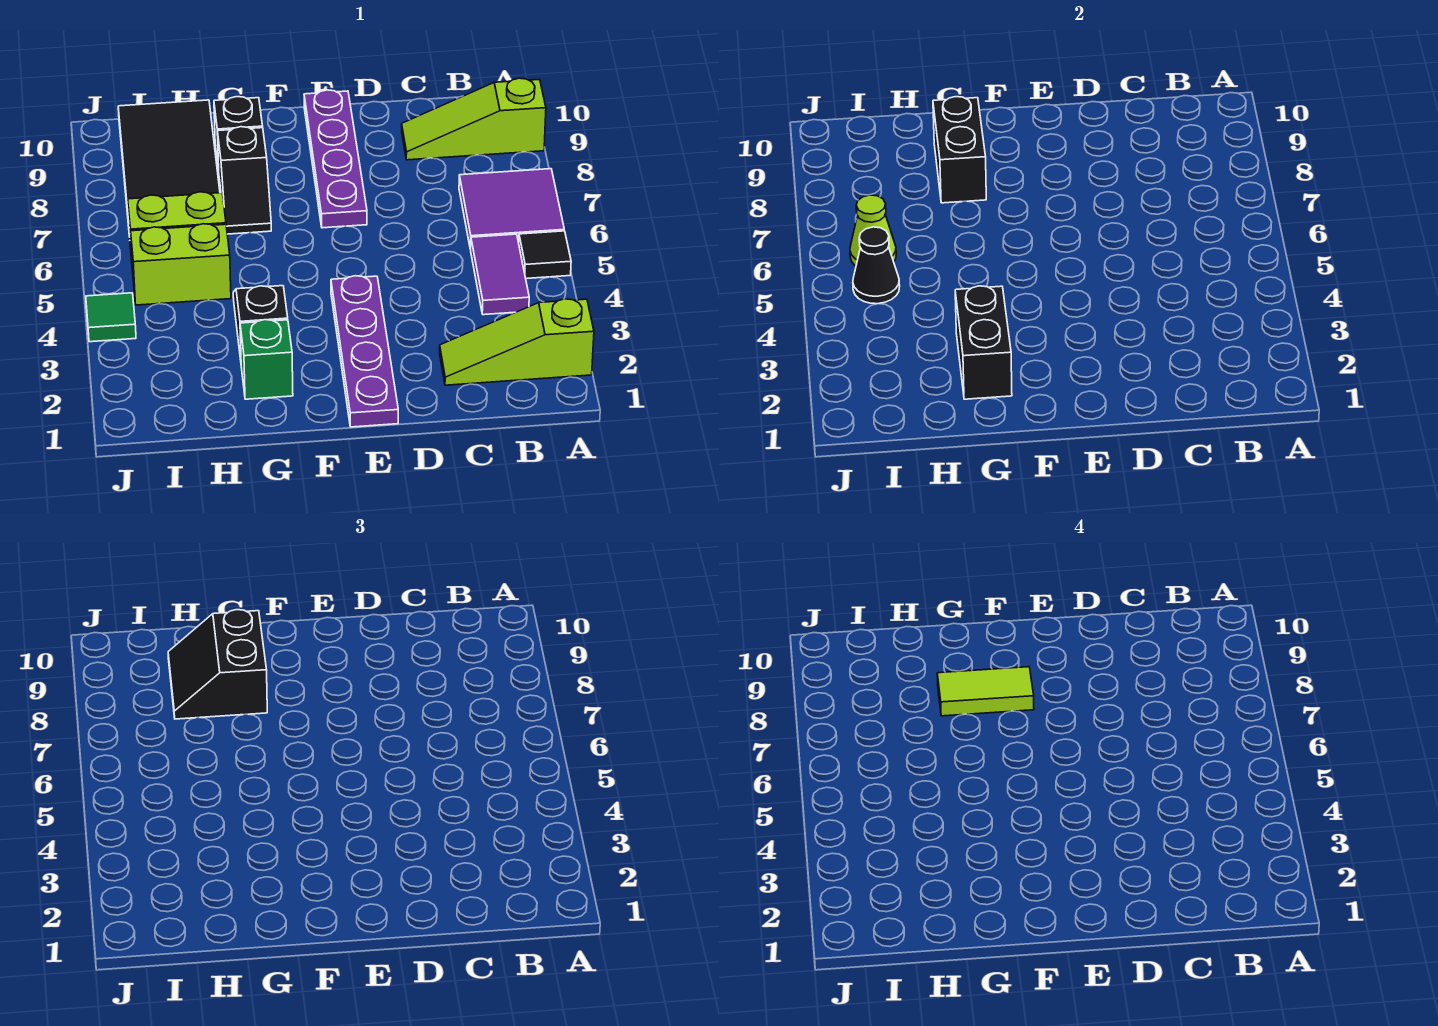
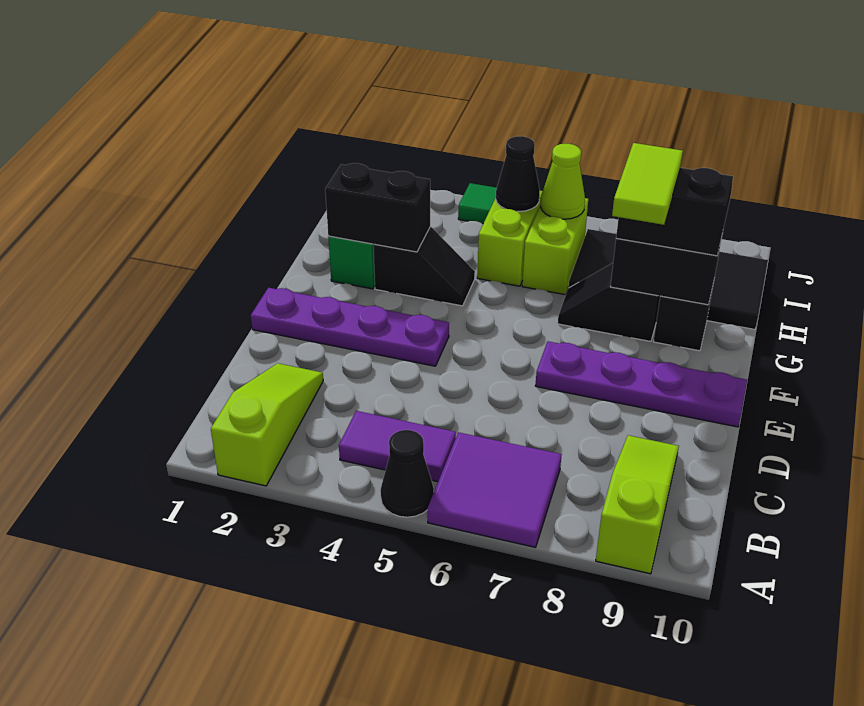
black 1x1 tile [519,231,571,279] -> black 1x1 cone [380,430,434,517]

